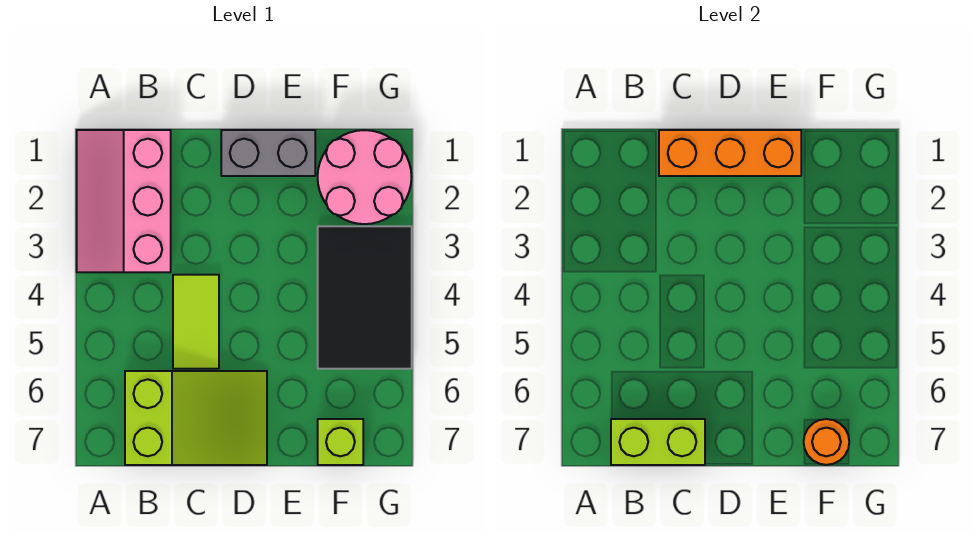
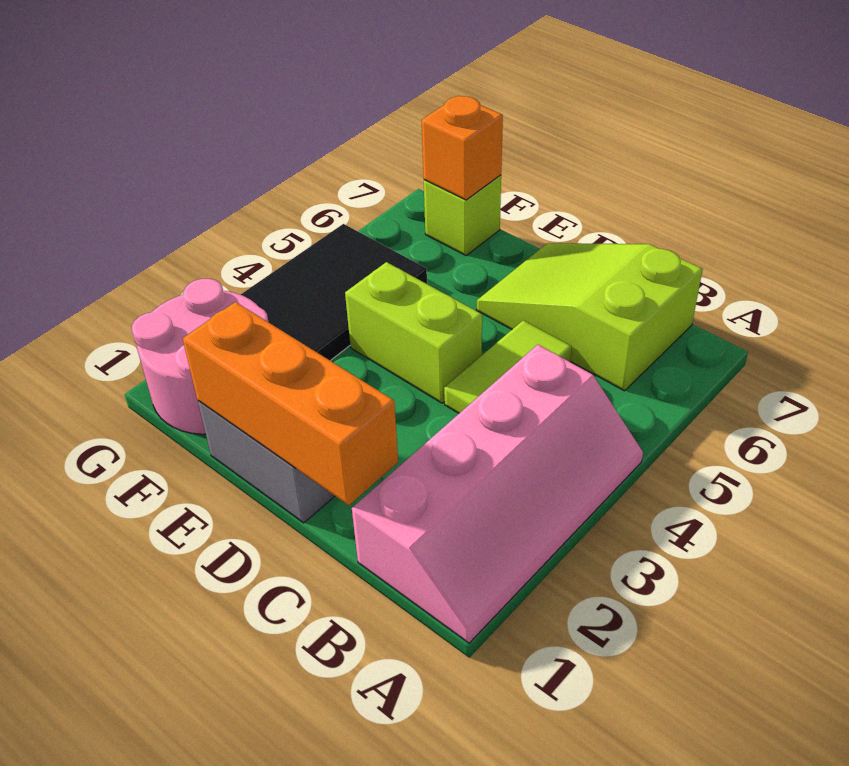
pink 2x3 slope [77,130,171,272] -> pink 2x4 slope [352,345,643,643]
lime 1x2 brick [611,419,705,465] -> lime 1x2 brick moved to [345,262,482,403]
orange 1x1 round brick [804,419,849,465] -> orange 1x1 brick [422,96,503,200]

